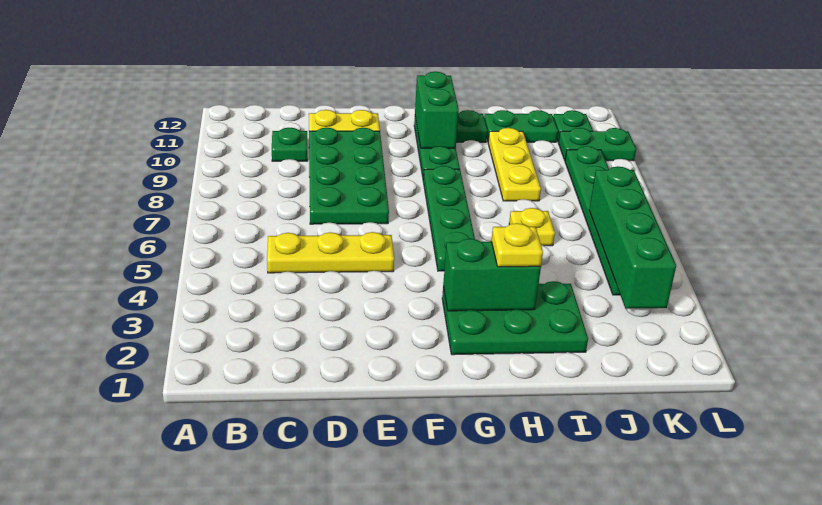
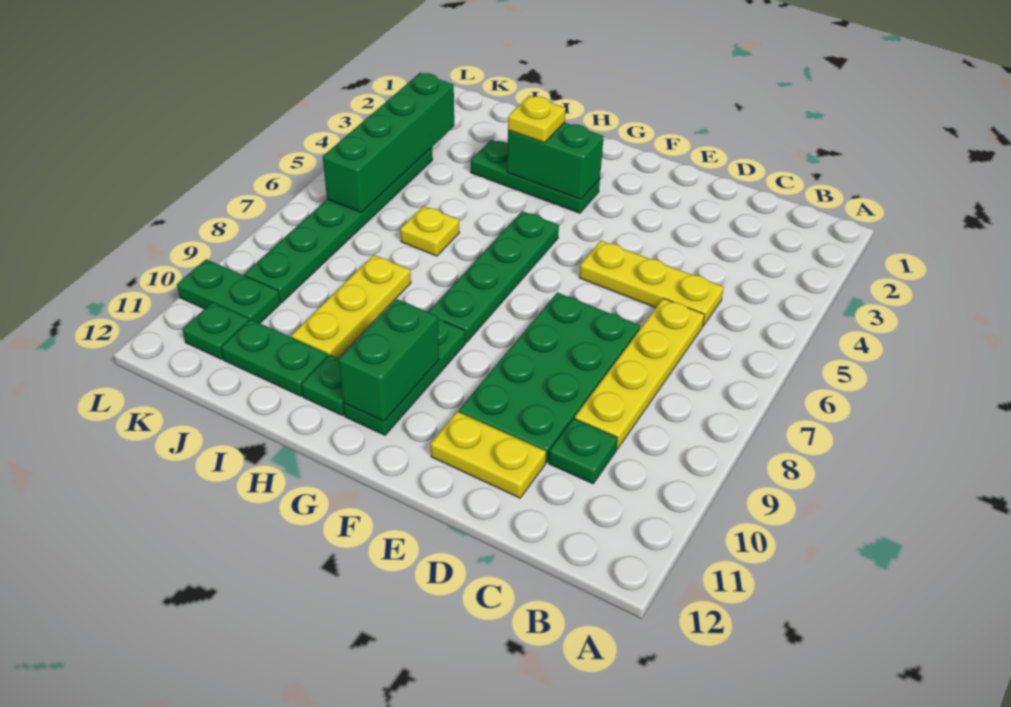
none -> yellow 1x4 plate [575,298,705,449]
green 2x3 plate [442,281,588,355] -> green 1x3 plate [471,140,600,213]

